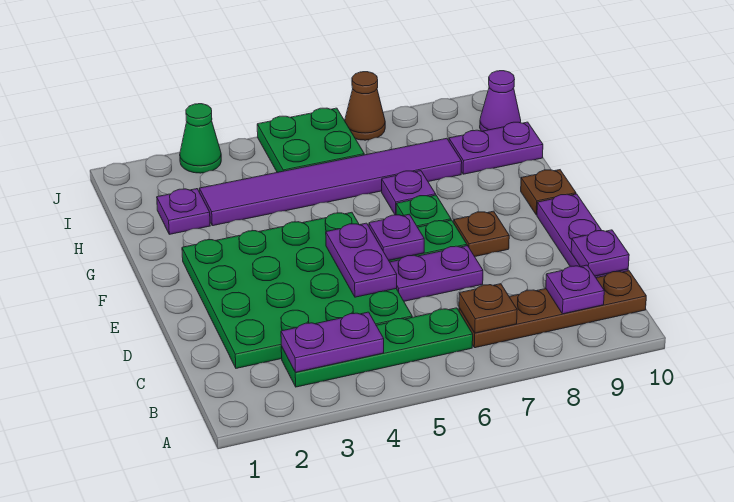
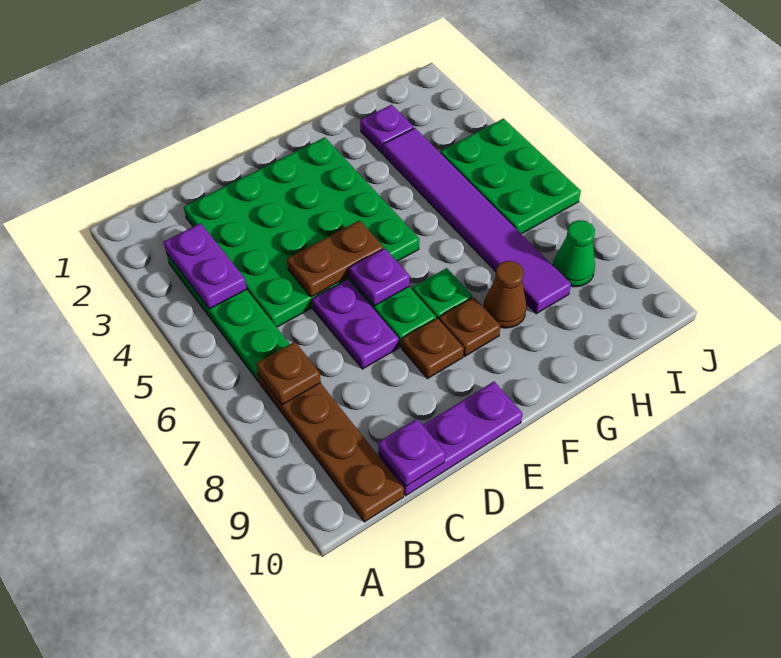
purple 1x1 plate [546,265,604,314] -> none
purple 1x2 plate [326,223,397,297] -> brown 1x2 plate [287,220,384,297]
brown 1x1 plate [521,170,576,215] -> brown 1x1 plate moved to [439,297,500,356]
purple 1x1 plate [382,171,436,215] -> none
purple 1x2 plate [449,122,543,174] -> none
green 2x2 plate [257,108,364,172] -> green 2x3 plate [440,119,581,234]
purple 1x1 cone [480,71,521,131] -> none
green 1x1 cone [180,104,221,173] -> green 1x1 cone moved to [553,220,595,287]
brown 1x1 cone [345,72,385,140] -> brown 1x1 cone moved to [484,261,527,328]

